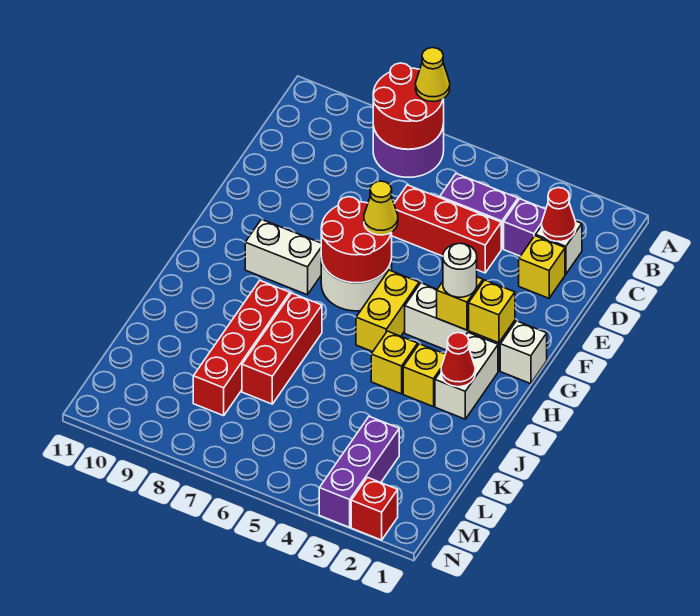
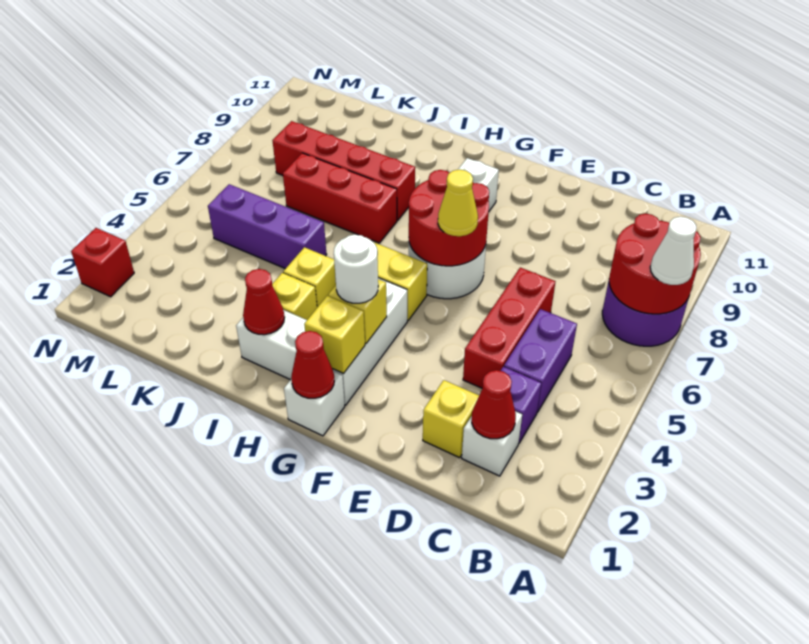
yellow 1x1 cone [416,48,450,102] -> white 1x1 cone [650,217,696,285]
none -> red 1x1 cone [291,331,334,398]
purple 1x3 brick [319,416,399,527] -> purple 1x3 brick moved to [208,184,327,269]

